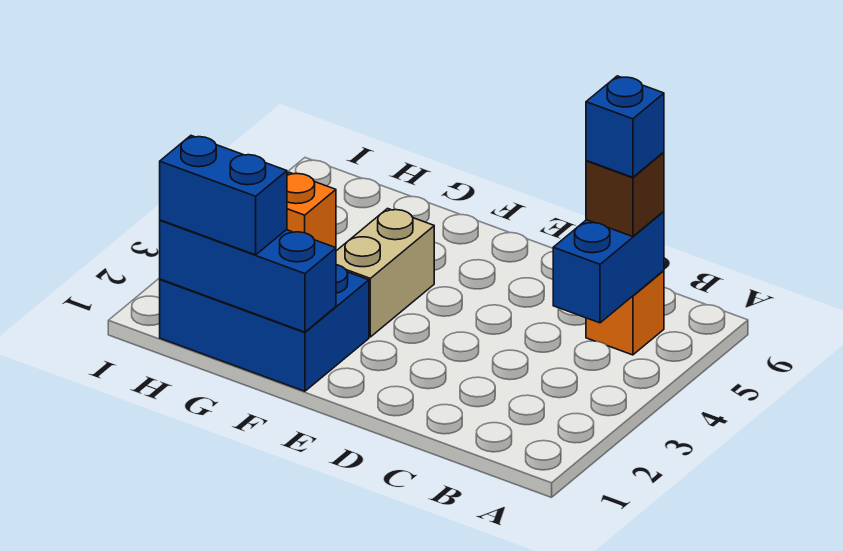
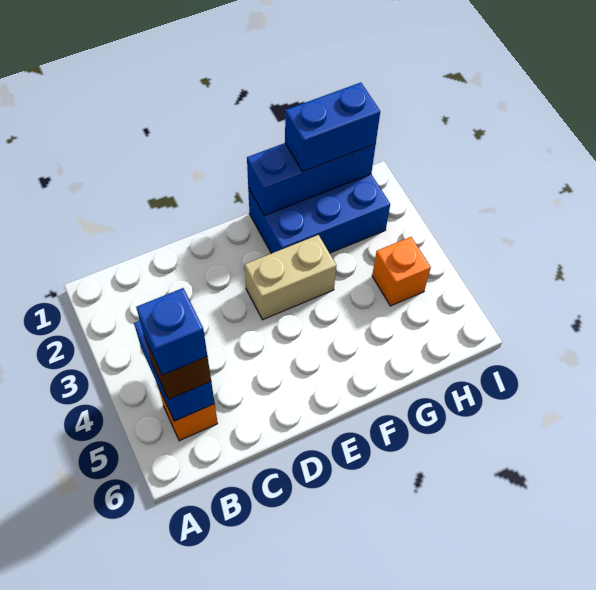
tan 1x2 brick [336,208,434,337] -> tan 1x2 brick turned to [245,235,336,320]

